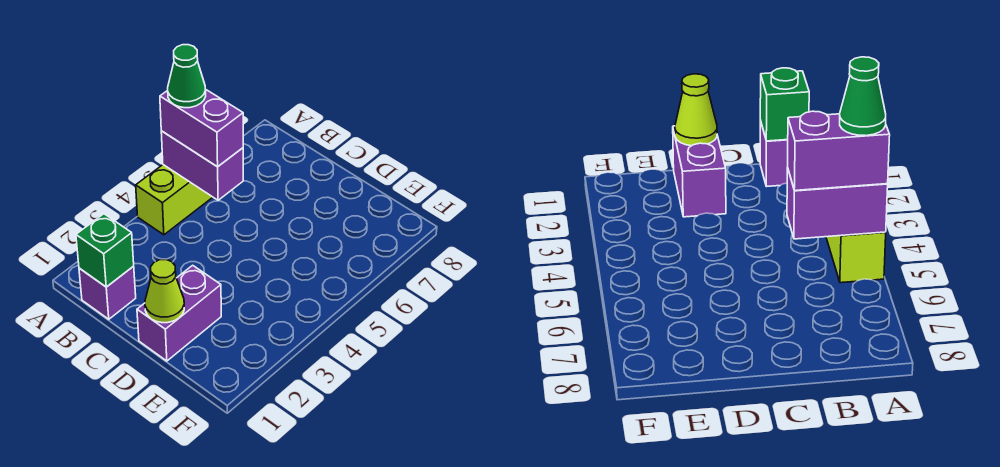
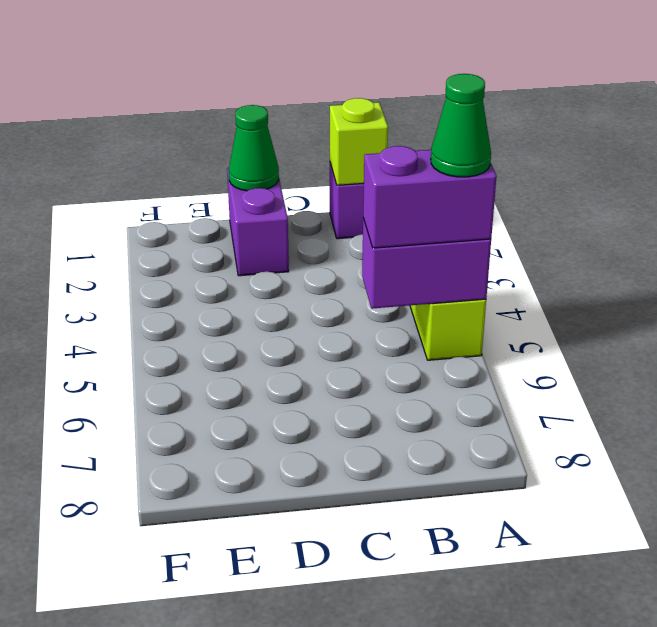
green 1x1 brick [76,214,134,287] -> lime 1x1 brick [330,98,388,185]
lime 1x1 cone [145,260,184,323] -> green 1x1 cone [229,105,279,191]

